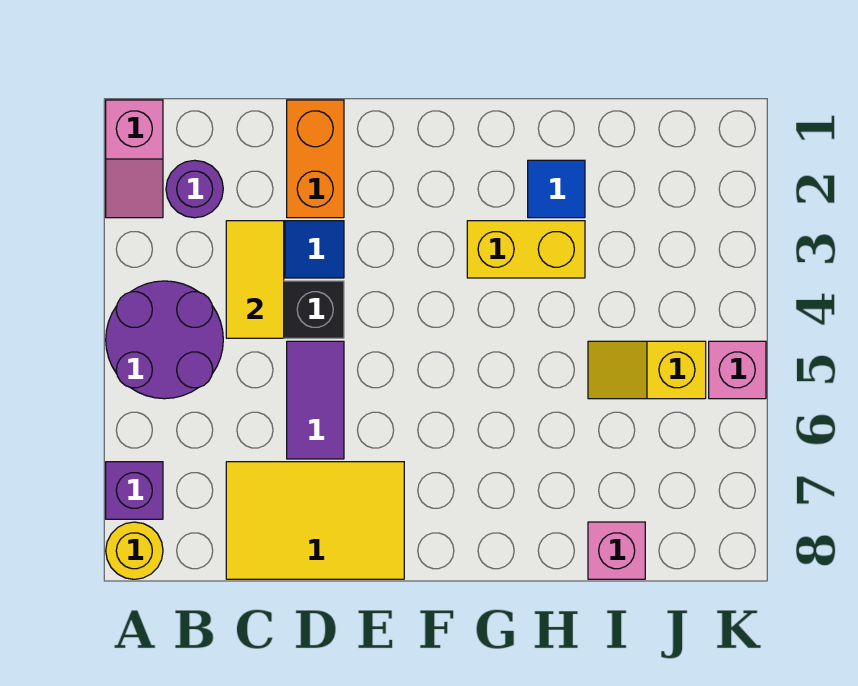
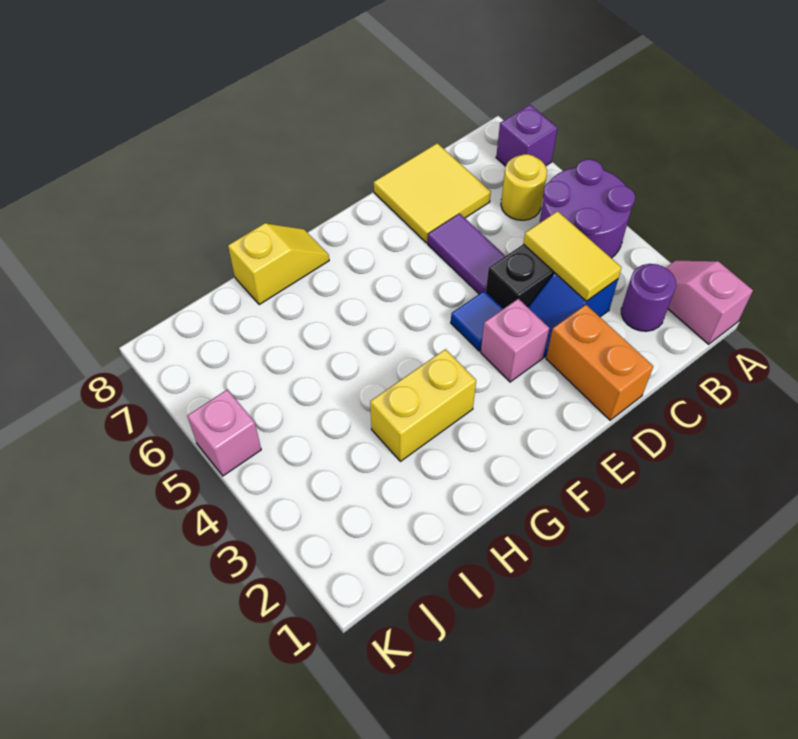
yellow 1x1 round brick [106,522,163,579] -> yellow 1x1 round brick moved to [501,154,547,220]
yellow 2x3 tile [226,462,404,579] -> yellow 2x2 tile [374,143,491,243]
blue 1x1 tile [528,160,585,218] -> blue 1x1 tile moved to [451,291,503,351]
yellow 1x2 slope [588,341,706,399] -> yellow 1x2 slope moved to [228,223,329,305]
pink 1x1 brick [588,522,645,579] -> pink 1x1 brick moved to [481,299,549,382]

